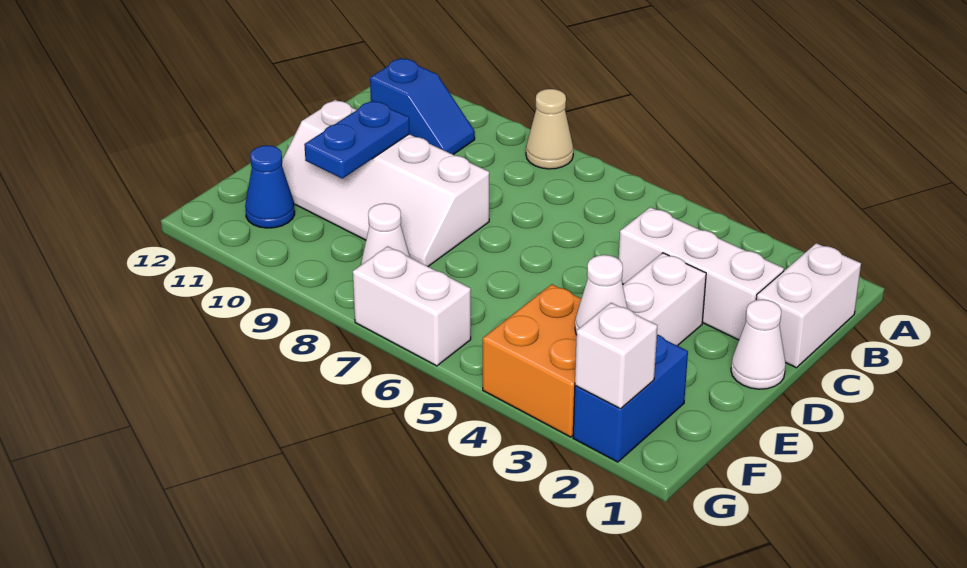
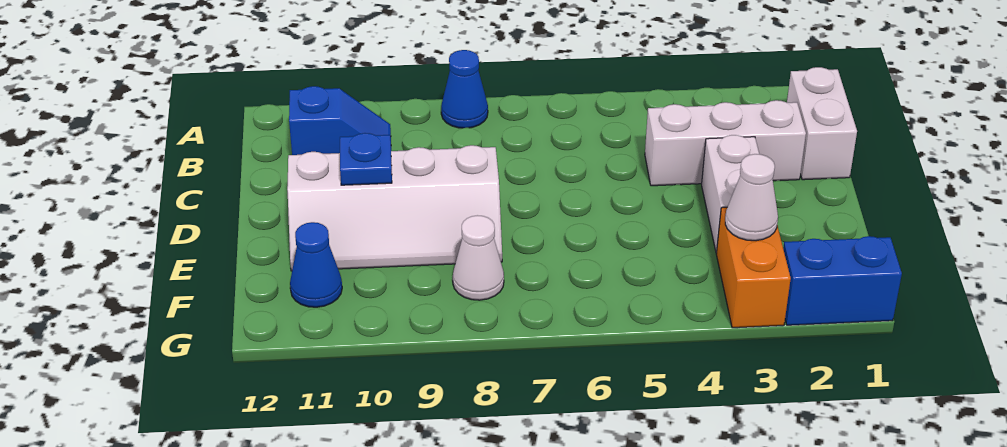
tan 1x1 cone [526,89,573,169] -> blue 1x1 cone [441,50,488,128]
white 1x1 cone [731,300,786,389] -> none
blue 1x2 plate [304,100,410,179] -> blue 1x1 plate [340,133,392,185]
blue 1x2 brick [573,335,688,462] -> blue 1x2 brick turned to [783,236,902,325]
orange 2x2 brick [483,284,581,437] -> orange 1x2 brick [716,207,791,328]
white 1x1 brick [575,303,657,409] -> none
white 1x2 brick [353,246,471,366] -> none

